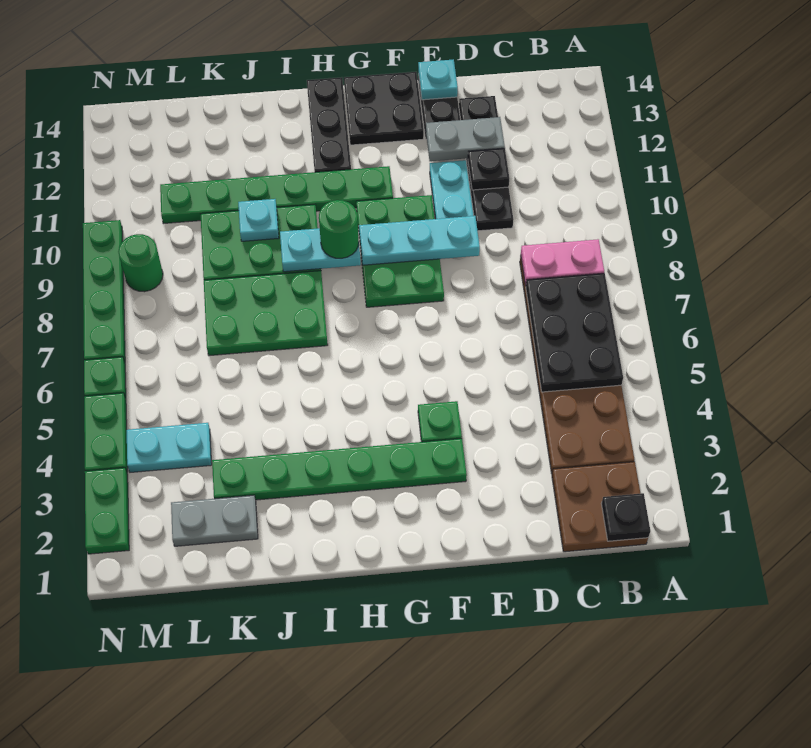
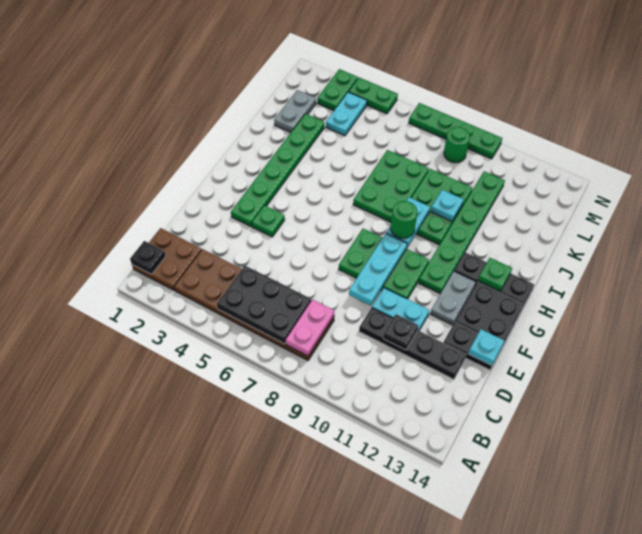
grey 1x2 plate [426,117,505,161] -> grey 1x2 plate moved to [430,271,476,325]
green 1x2 plate [85,468,129,554] -> green 1x2 plate turned to [317,69,358,111]
green 1x1 plate [84,357,126,398] -> green 1x1 plate moved to [478,258,512,292]

